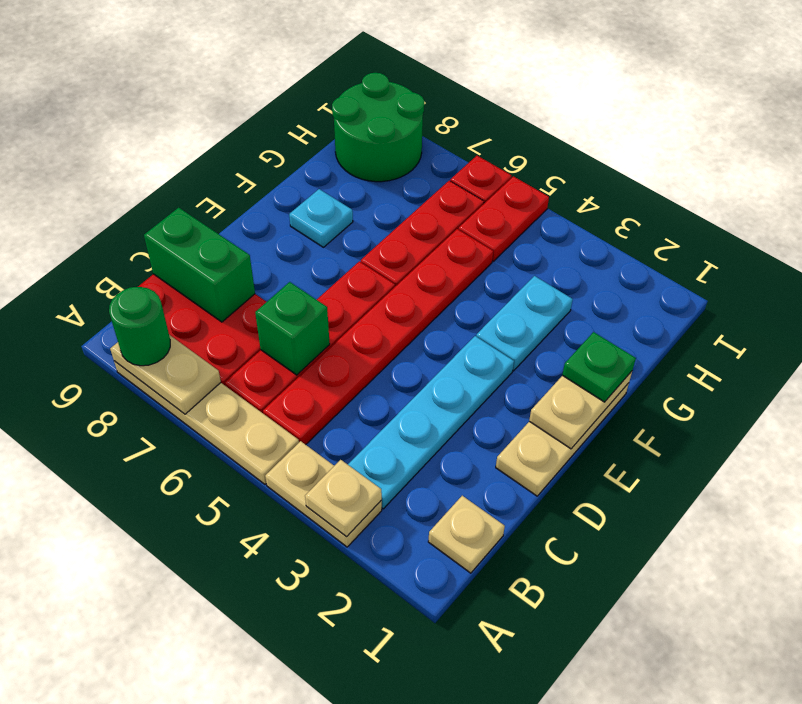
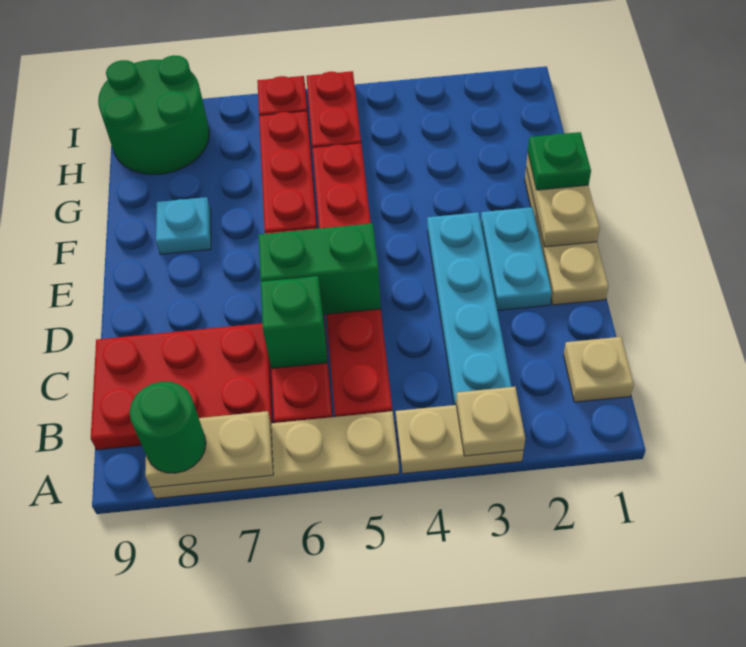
green 1x2 brick [144,208,255,322] -> green 1x2 brick moved to [259,223,381,315]
cyan 1x2 plate [476,276,573,371] -> cyan 1x2 plate moved to [481,207,552,310]

